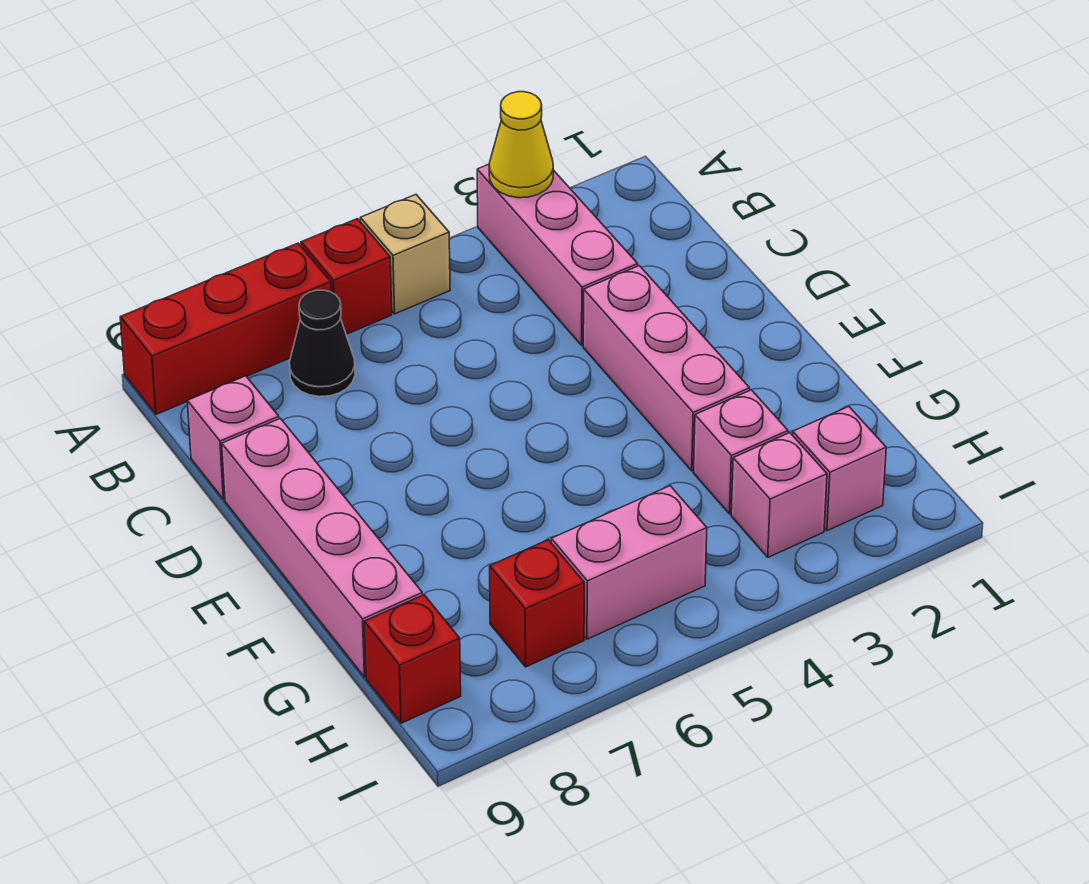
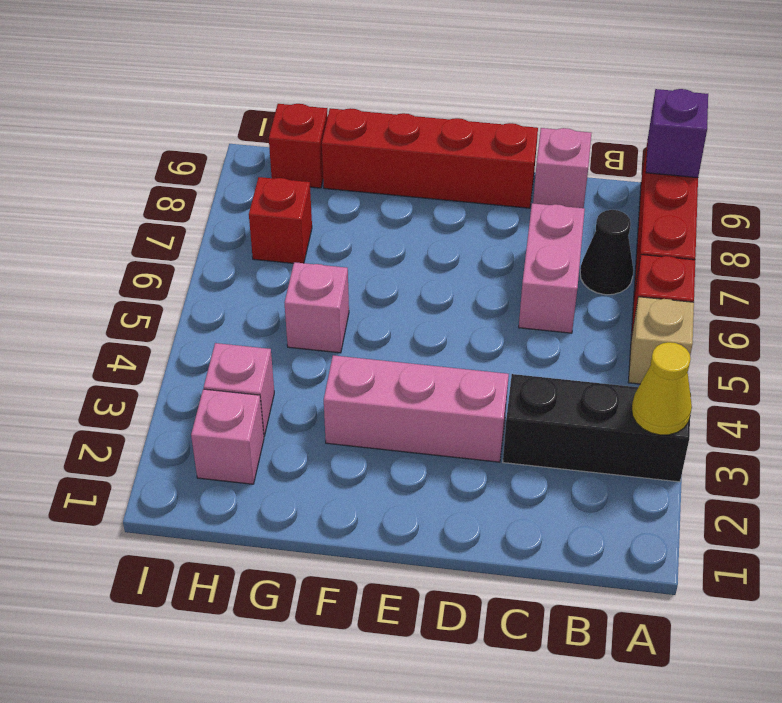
pink 1x3 brick [477,164,638,345] -> black 1x3 brick [503,374,691,482]
none -> purple 1x1 brick [646,89,708,178]
pink 1x4 brick [222,418,422,677] -> red 1x4 brick [322,108,538,208]
pink 1x1 brick [693,390,788,514] -> pink 1x1 brick moved to [285,262,349,353]
pink 1x2 brick [551,486,707,639] -> pink 1x2 brick moved to [519,203,585,333]

